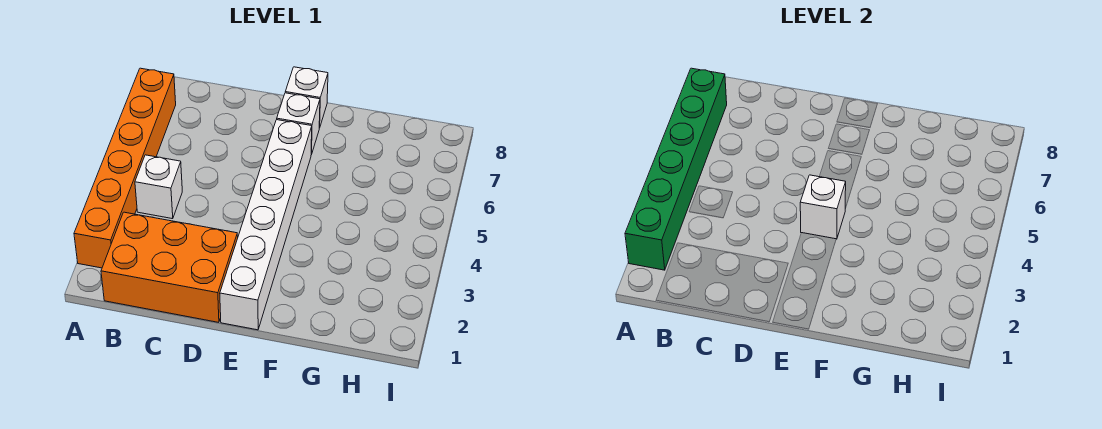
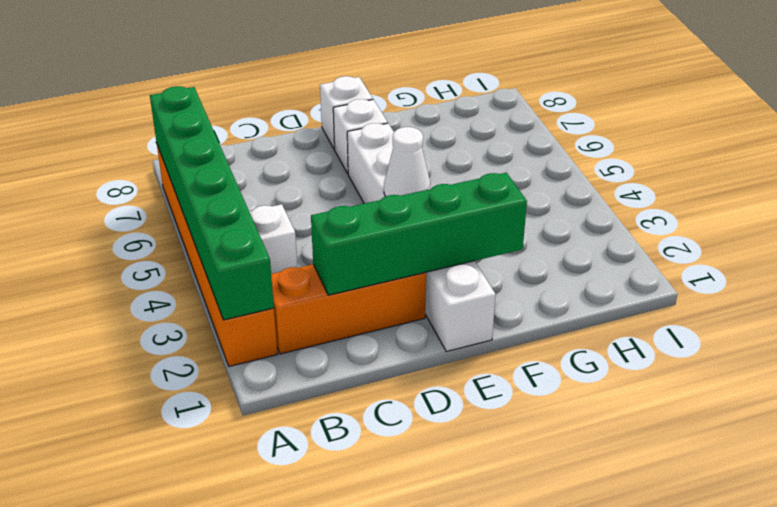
orange 2x3 brick [101,212,238,322] -> orange 1x3 brick [271,264,426,354]
none -> green 1x4 brick [311,173,527,295]
white 1x1 brick [800,175,846,239] -> white 1x1 cone [384,127,430,197]

